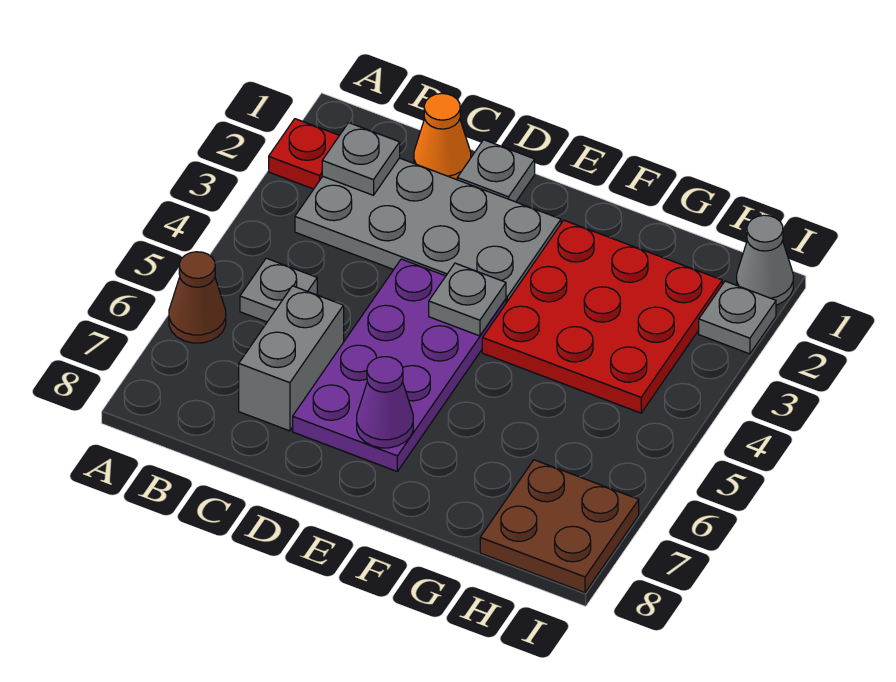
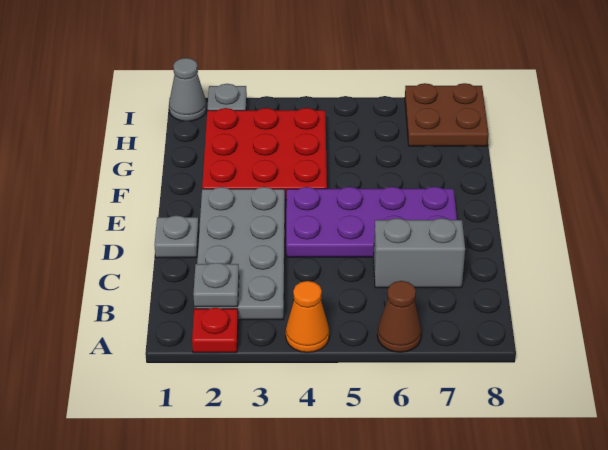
grey 1x1 plate [240,258,317,322] -> none
orange 1x1 cone [414,93,471,180] -> orange 1x1 cone moved to [286,281,329,353]
grey 1x1 plate [429,263,506,336] -> none
purple 1x1 cone [357,357,413,448] -> none

